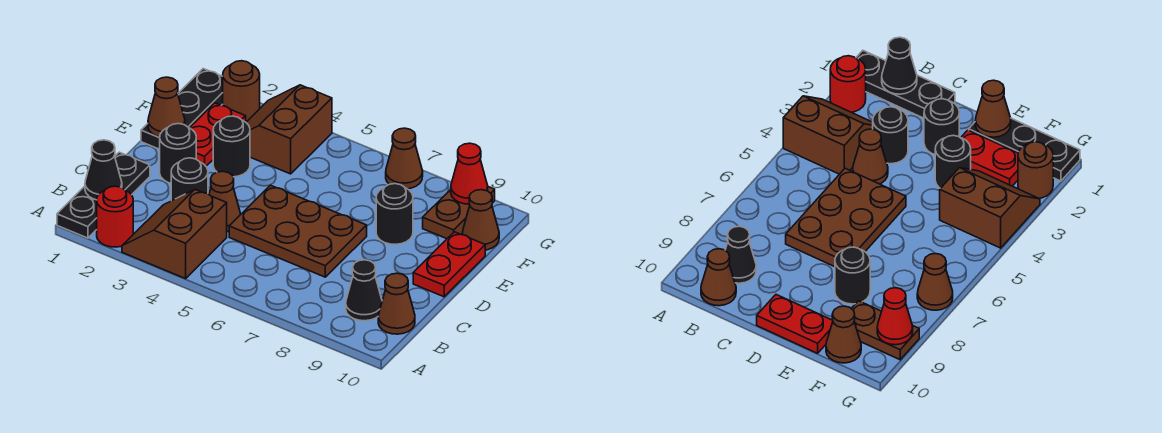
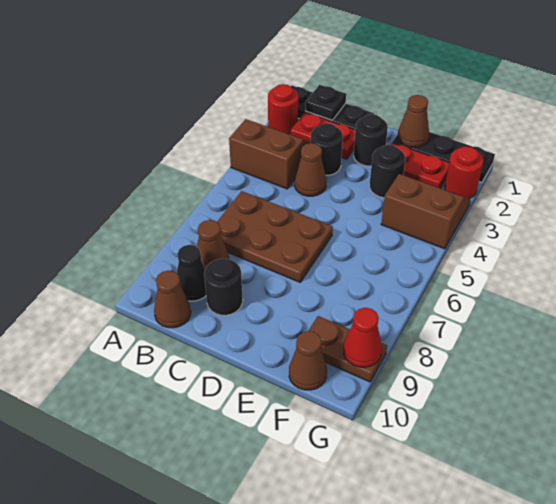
black 1x1 cone [85,140,122,200] -> black 1x1 plate [306,85,346,120]
brown 2x3 plate [229,185,367,277] -> brown 2x3 plate turned to [217,191,333,282]
red 1x2 plate [413,232,485,297] -> red 1x2 plate moved to [291,112,355,159]
black 1x1 round brick [376,184,413,244] -> black 1x1 round brick moved to [204,258,243,315]
brown 1x1 round brick [223,61,260,121] -> red 1x1 round brick [445,146,484,199]
brown 1x1 cone [386,128,423,189] -> brown 1x1 cone moved to [197,220,229,268]

